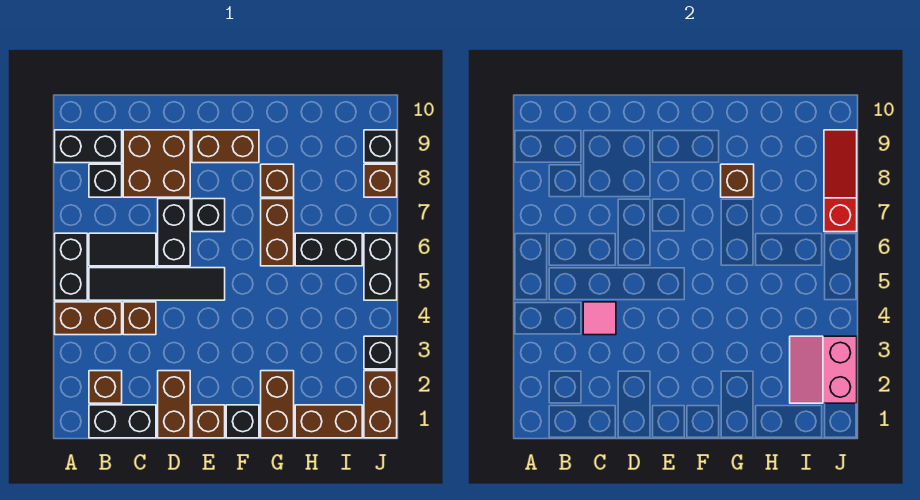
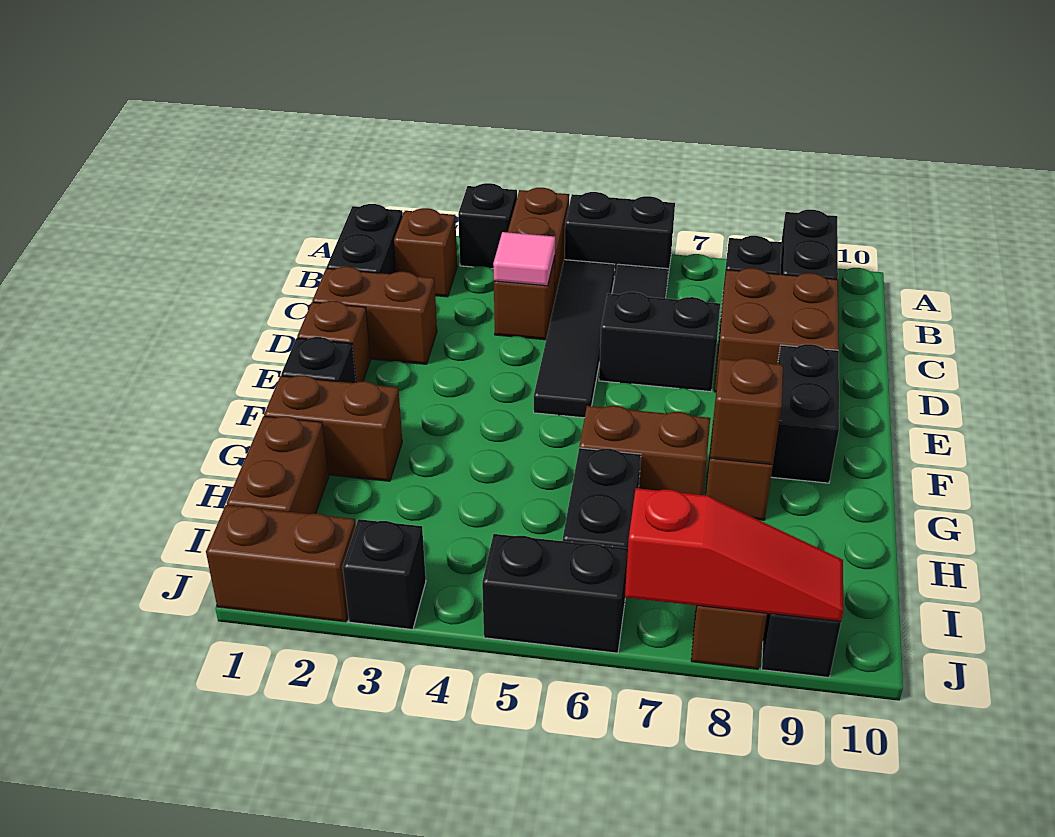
black 1x1 brick [192,199,225,232] -> black 1x1 brick moved to [458,183,517,269]
brown 1x2 brick [192,130,259,163] -> black 1x2 brick [771,344,839,483]
pink 2x2 slope [790,336,857,403] -> none

